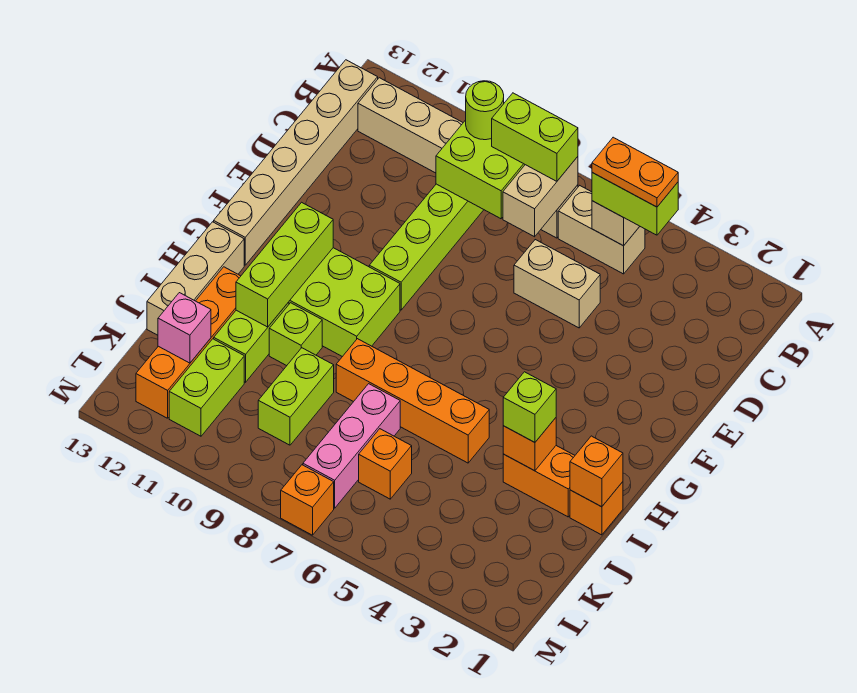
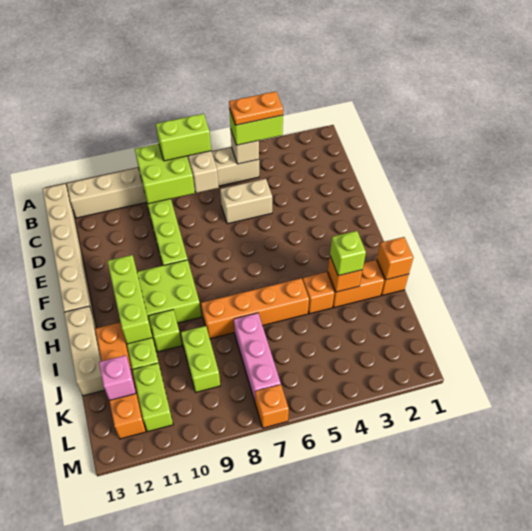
lime 1x1 round brick [466,81,504,140] -> none
orange 1x1 brick [359,429,412,499] -> orange 1x1 brick moved to [303,272,334,314]

